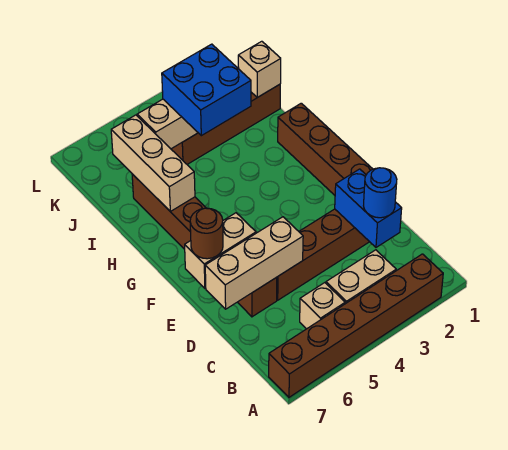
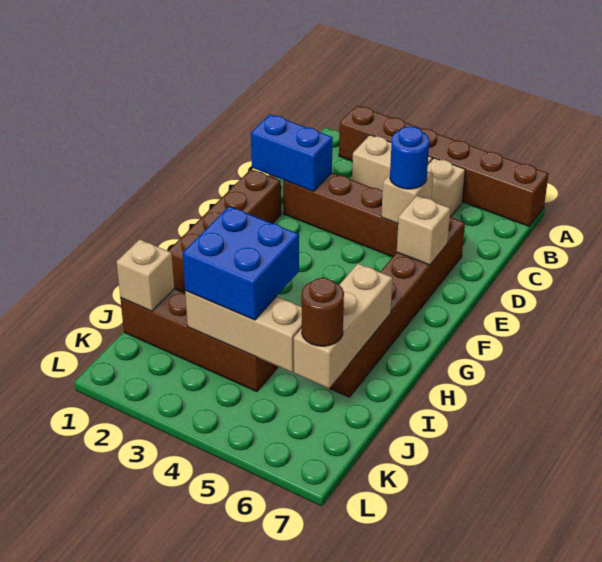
blue 1x2 brick [335,169,402,247] -> blue 1x2 brick turned to [251,114,333,191]
blue 1x1 round brick [364,168,397,218] -> blue 1x1 round brick moved to [390,126,429,189]
tan 1x3 brick [205,217,303,309] -> tan 1x1 brick [381,172,433,223]
tan 1x2 brick [185,213,256,288] -> tan 1x1 brick [397,196,450,265]
brown 1x1 round brick [190,208,223,259] -> brown 1x1 round brick moved to [302,278,344,346]

